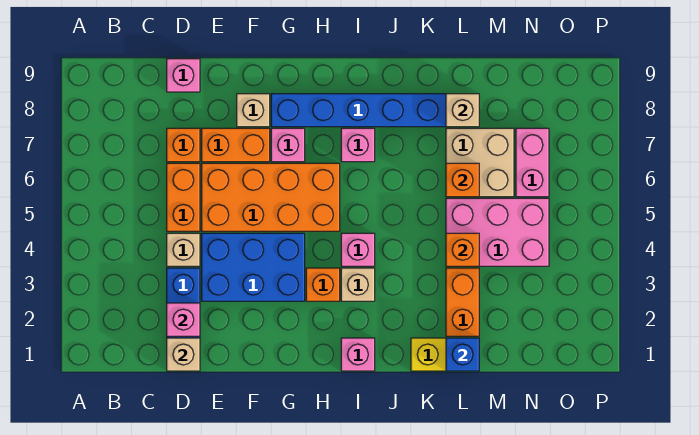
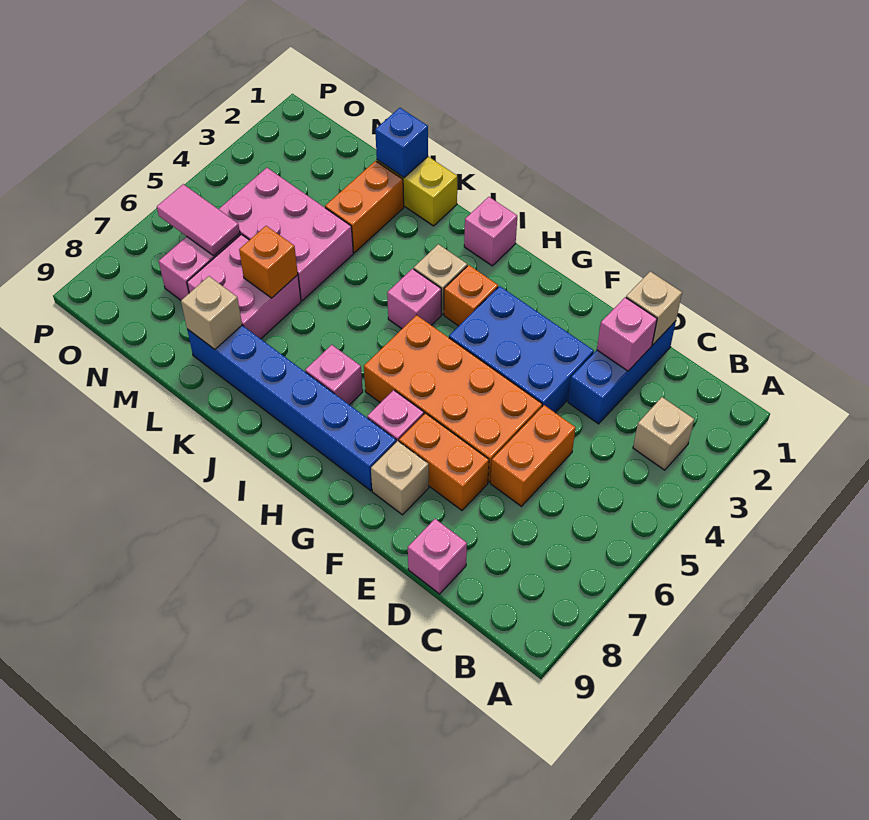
tan 1x1 brick [167,233,200,266] -> tan 1x1 brick moved to [633,397,694,470]
orange 1x1 brick [167,128,200,162] -> none
orange 1x1 brick [446,233,479,266] -> none
tan 2x2 brick [446,128,514,197] -> pink 2x2 brick [187,234,301,339]
none -> pink 1x2 tile [157,184,240,256]

